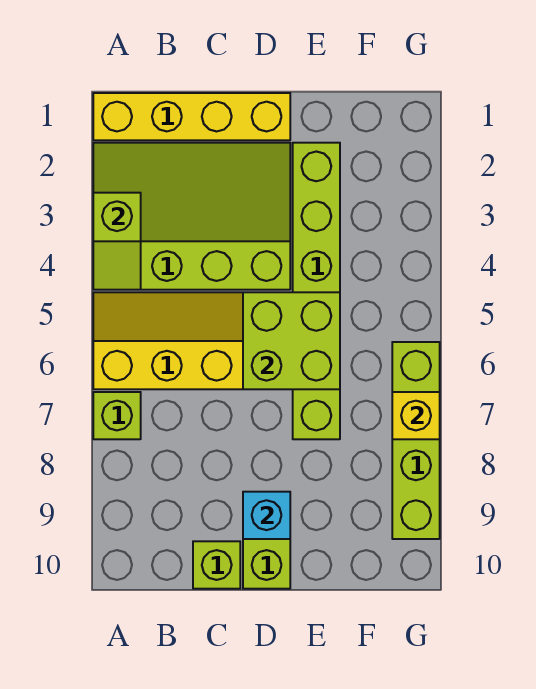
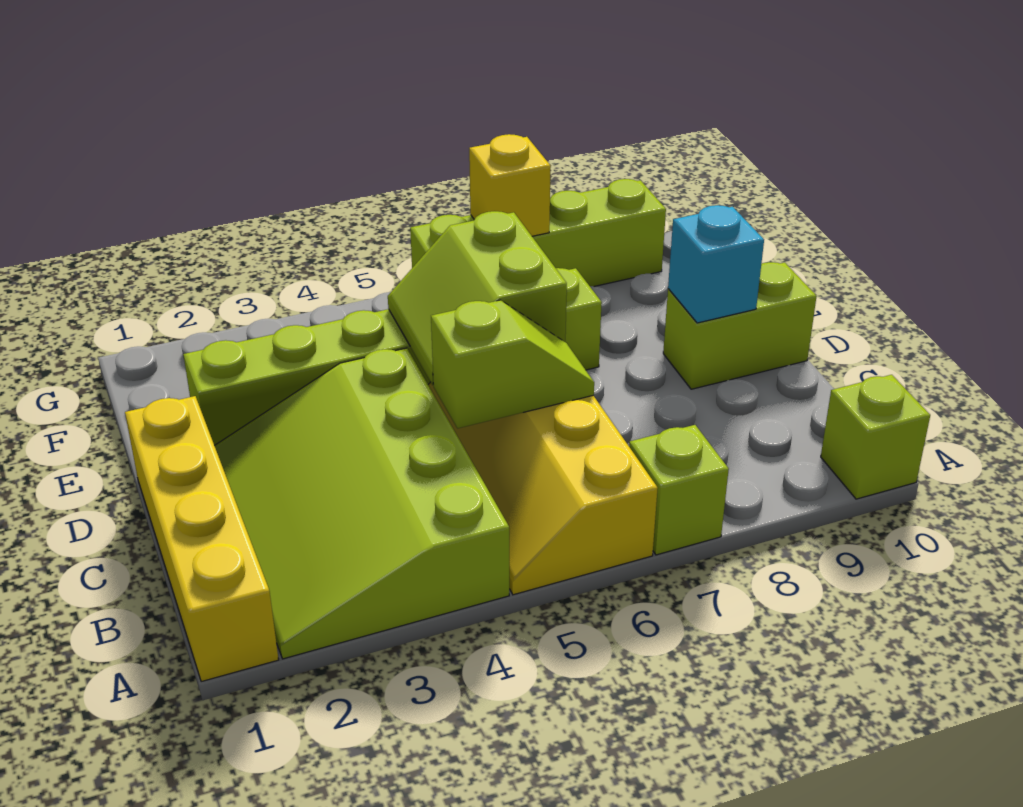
lime 1x2 slope [93,193,141,290] -> lime 1x2 slope moved to [431,300,594,428]
lime 1x1 brick [193,541,240,589] -> lime 1x1 brick moved to [821,375,930,499]
lime 2x2 brick [243,292,340,389] -> lime 2x2 slope [388,211,567,385]

